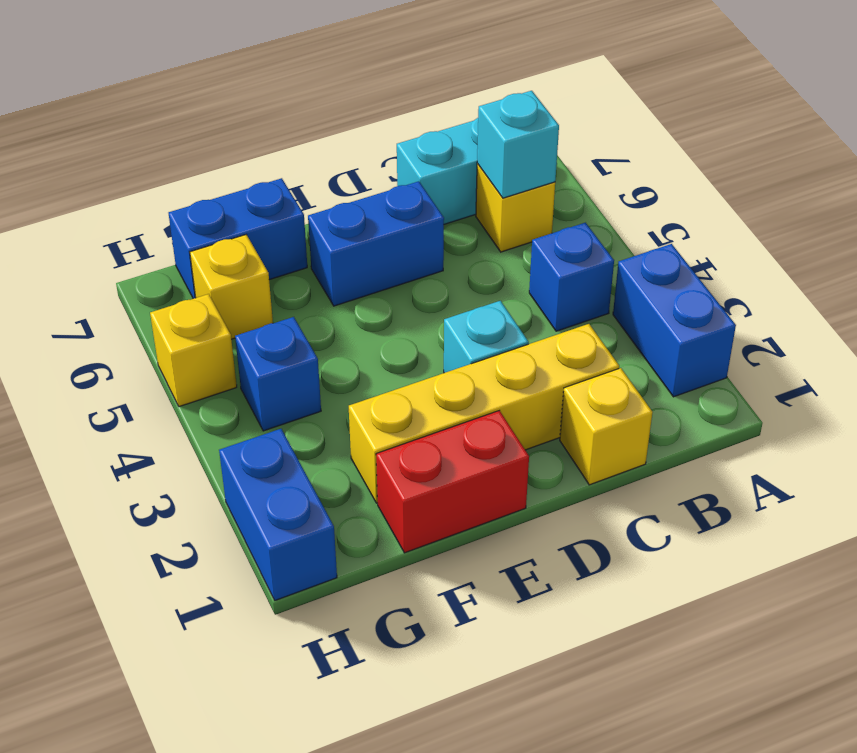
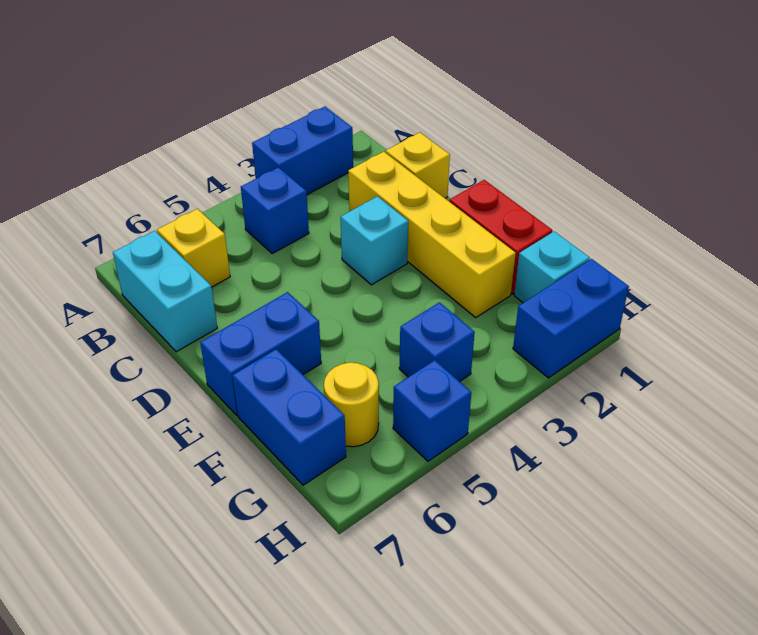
cyan 1x1 brick [477,91,559,198] -> cyan 1x1 brick moved to [514,231,590,303]
blue 1x2 brick [308,181,444,306] -> blue 1x2 brick turned to [200,292,321,415]
yellow 1x1 brick [190,235,273,339] -> yellow 1x1 round brick [324,362,379,447]
yellow 1x1 brick [150,294,237,407] -> blue 1x1 brick [393,360,471,461]

